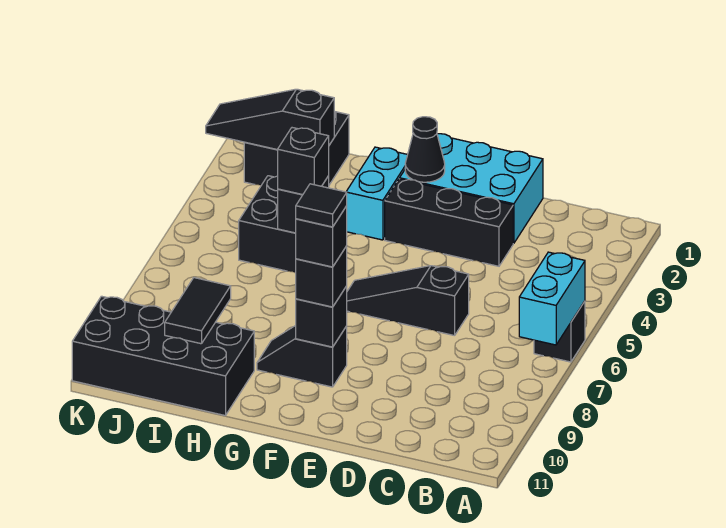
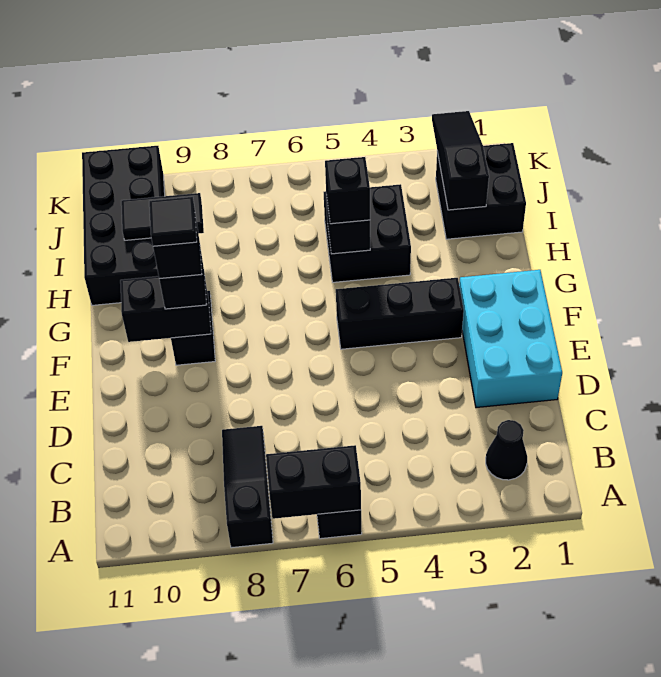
cyan 1x2 brick [519,252,585,345] -> black 1x2 brick [266,445,361,519]
black 1x3 brick [385,179,513,266] -> black 1x3 brick turned to [336,278,464,349]
black 1x3 slope [347,266,469,336] -> black 1x3 slope moved to [222,426,273,548]
black 1x1 cone [405,117,445,182] -> black 1x1 cone moved to [486,420,527,480]
black 1x1 brick [296,286,347,347] -> black 1x2 brick [120,274,211,342]
cyan 1x2 brick [346,147,408,240] -> none

